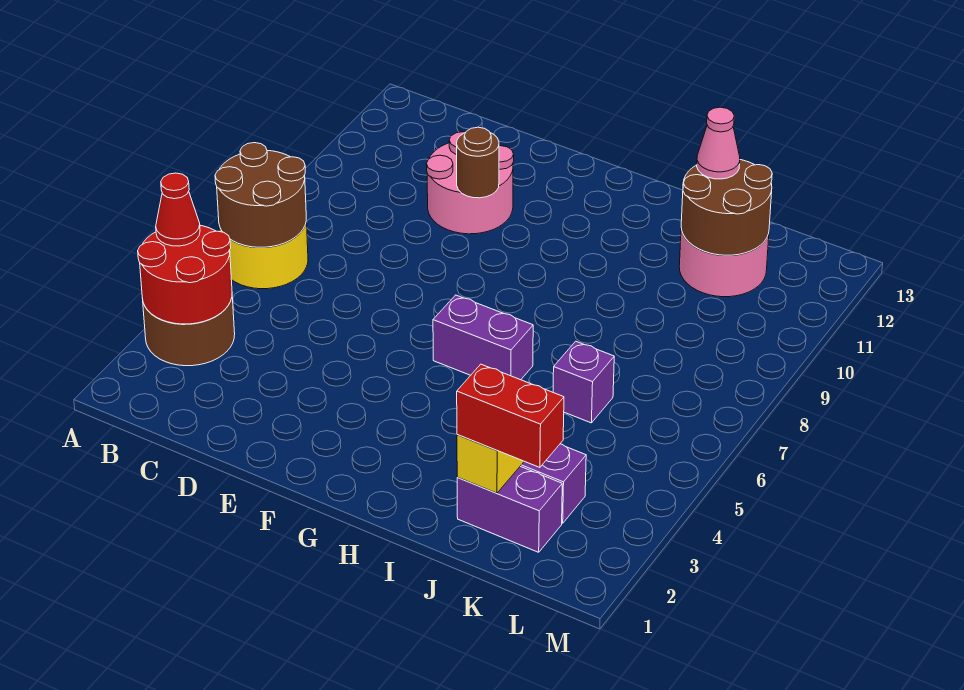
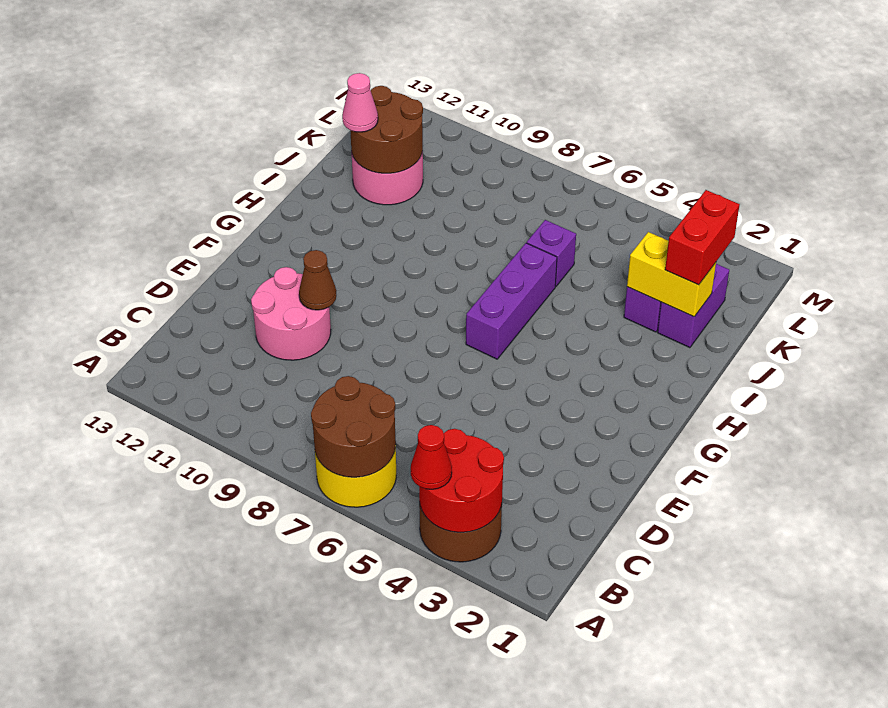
brown 1x1 round brick [457,127,499,198] -> brown 1x1 cone [299,250,336,310]
purple 1x2 brick [433,295,533,380] -> purple 1x3 brick [466,243,557,359]

